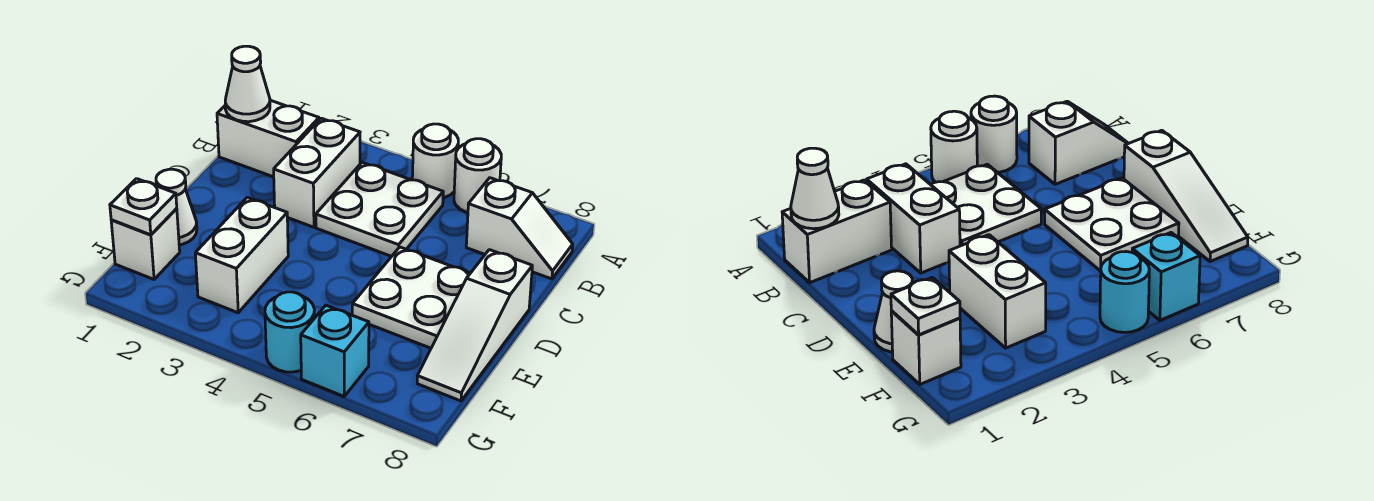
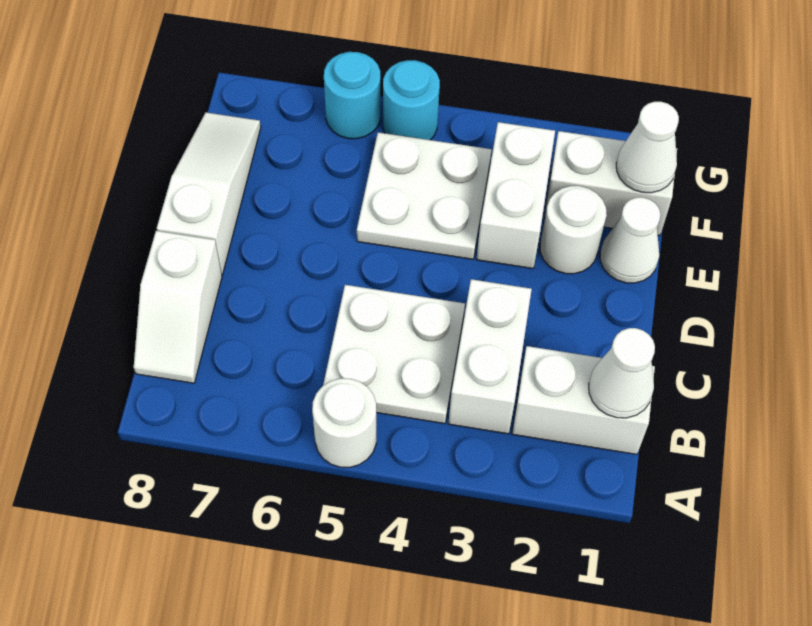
white 1x1 round brick [454,139,501,213] -> white 1x1 round brick moved to [540,186,607,274]
white 1x2 slope [466,178,573,279] -> white 1x2 slope turned to [134,231,222,383]
white 2x2 plate [352,247,470,348] -> white 2x2 plate moved to [357,132,492,259]
white 1x1 brick [111,208,180,279] -> white 1x2 brick [544,131,677,235]
white 1x1 plate [110,179,177,235] -> white 1x1 cone [616,102,679,193]
cyan 1x1 brick [301,305,369,396] -> cyan 1x1 round brick [324,52,380,139]

